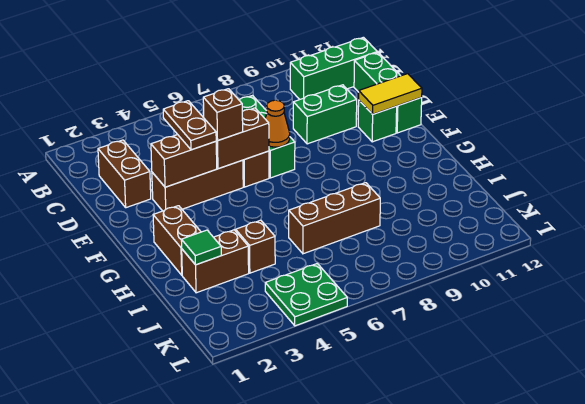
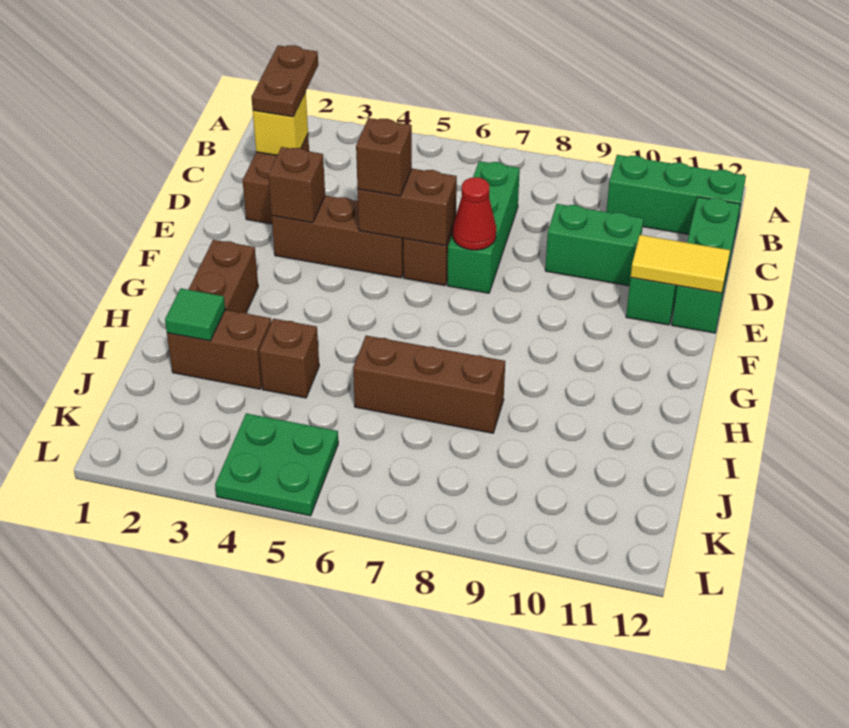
none -> yellow 1x1 brick [253,93,308,155]
brown 1x2 plate [163,101,216,150] -> brown 1x2 plate moved to [252,45,318,117]
brown 1x2 brick [151,135,217,187] -> brown 1x1 brick [268,147,325,223]
orange 1x1 cone [265,100,290,147] -> red 1x1 cone [453,177,496,250]

